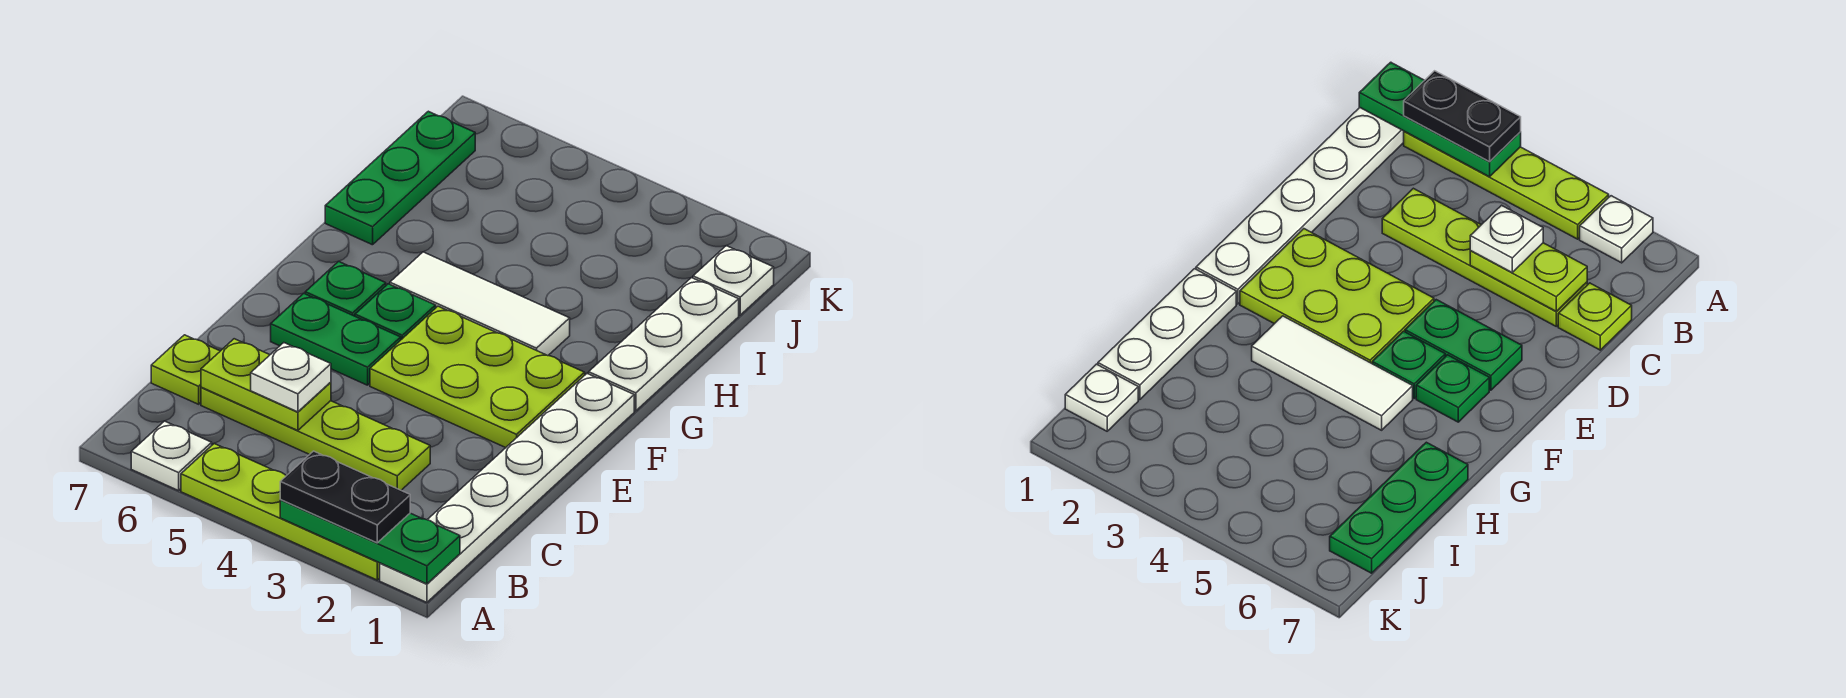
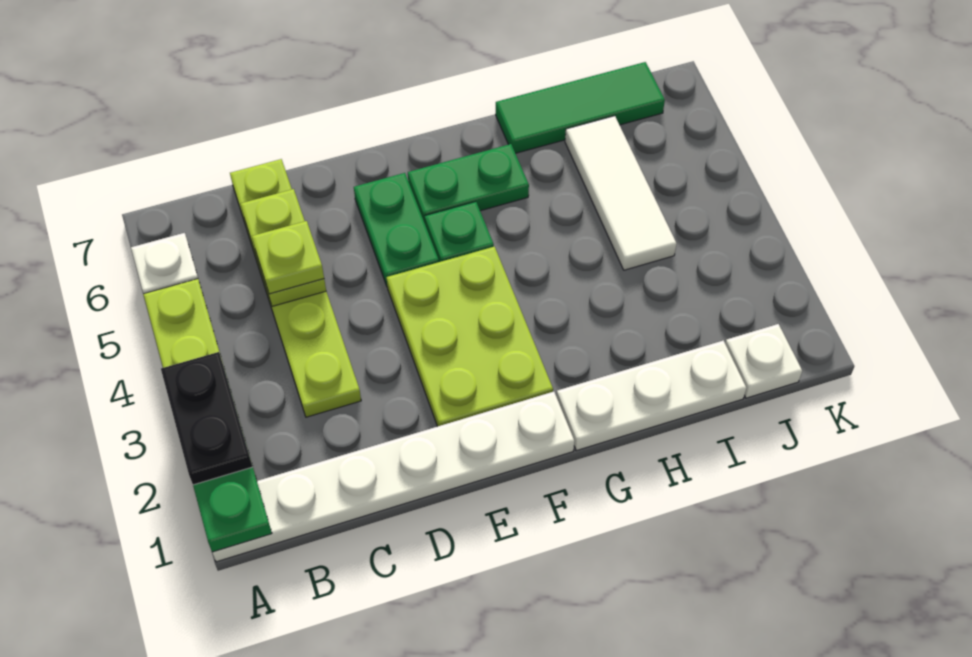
white 1x1 plate [251,343,331,412] -> lime 1x1 plate [252,221,324,294]
green 1x1 plate [305,261,386,316] -> green 1x2 plate [408,144,529,223]
white 1x3 tile [390,252,570,356] -> white 1x3 tile moved to [565,116,677,270]
green 1x3 plate [325,111,475,245] -> green 1x3 tile [496,62,665,153]

